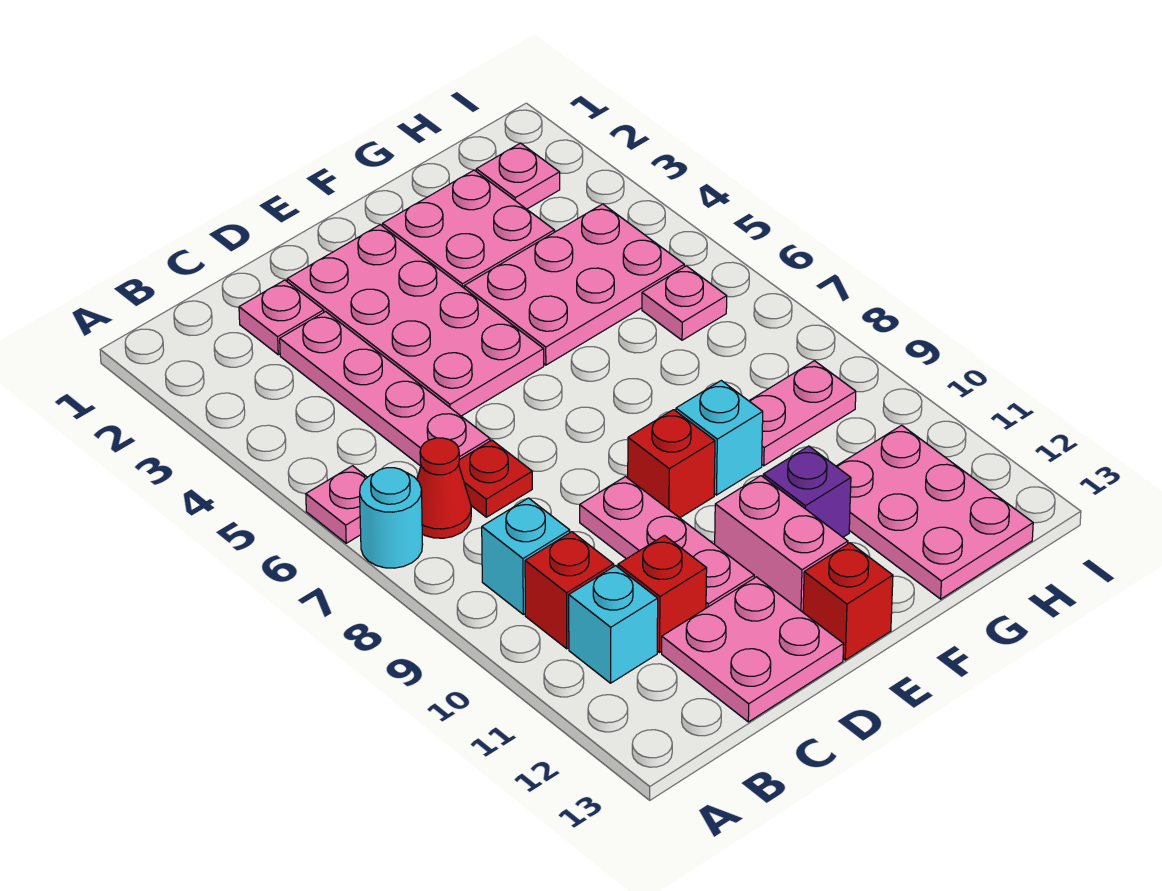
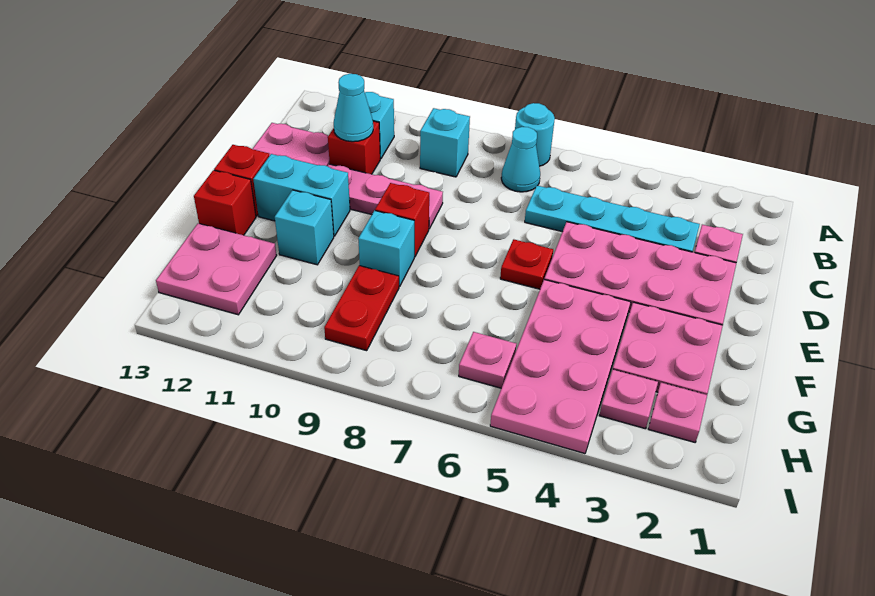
pink 1x1 plate [306,466,367,543] -> pink 1x1 plate moved to [599,369,658,429]
red 1x1 cone [417,438,471,538] -> cyan 1x1 cone [501,127,540,192]
red 1x1 brick [525,532,614,649] -> red 1x1 brick moved to [194,170,256,235]
pink 1x4 plate [280,312,490,466] -> cyan 1x4 plate [525,186,700,252]
red 1x1 plate [459,440,532,517] -> red 1x1 plate moved to [500,239,553,289]
none -> cyan 1x1 cone [334,74,373,142]
pink 1x2 brick [715,476,848,612] -> cyan 1x2 brick [253,154,350,236]
pink 2x3 plate [464,204,684,365] -> pink 2x4 plate [490,280,630,454]
purple 1x1 brick [763,446,851,537] -> cyan 1x1 brick [275,190,334,265]
pink 1x2 plate [749,361,856,466] -> red 1x2 plate [324,266,399,351]
pink 2x3 plate [836,425,1033,599] -> pink 2x2 plate [156,223,277,315]

